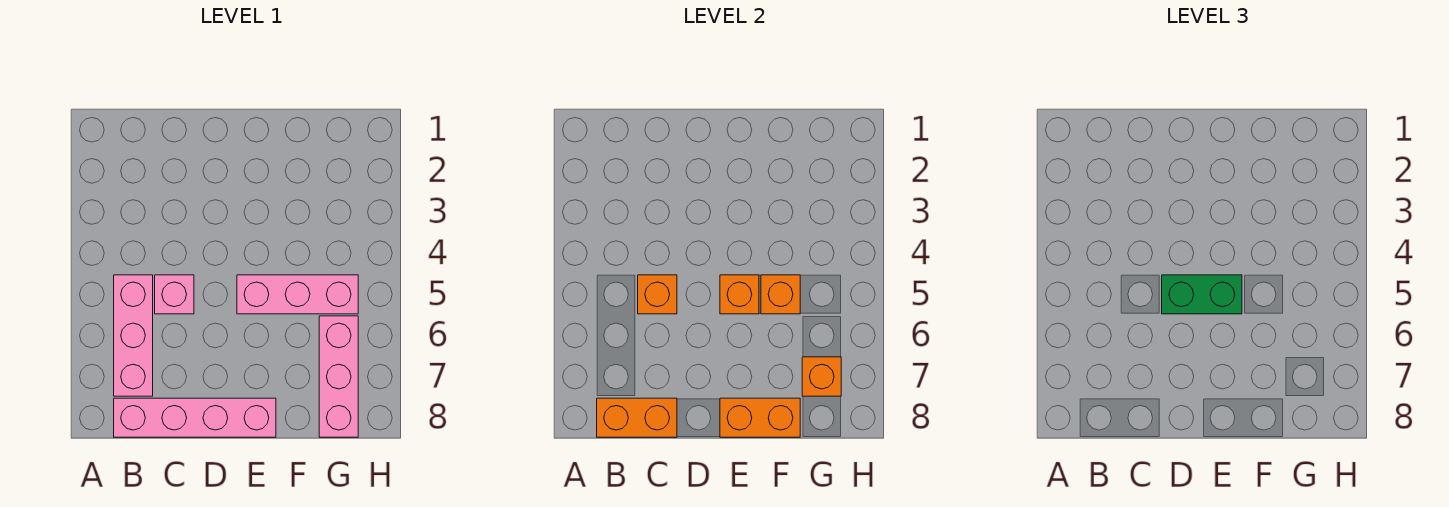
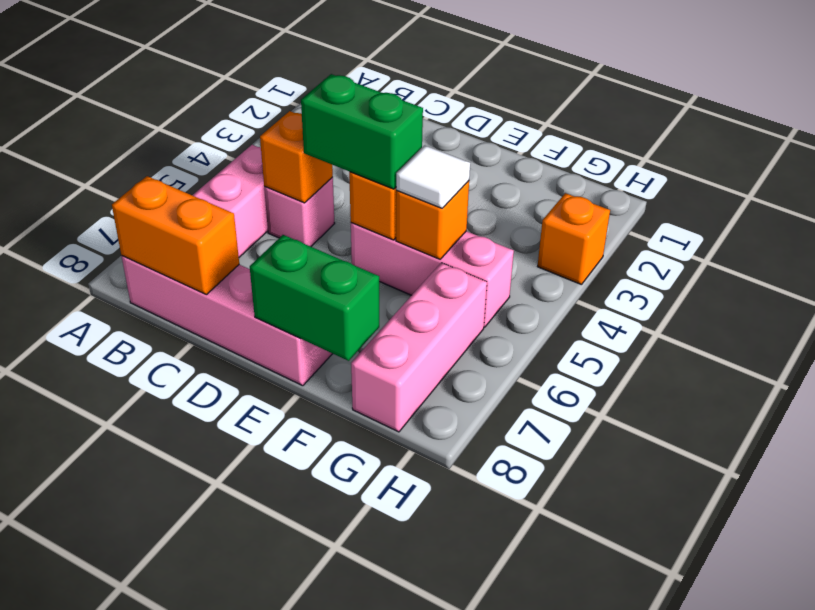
orange 1x2 brick [720,398,800,437] -> green 1x2 brick [250,235,379,361]
none -> white 1x1 tile [396,145,470,208]
orange 1x1 brick [802,357,841,396] -> orange 1x1 brick moved to [538,193,610,285]

